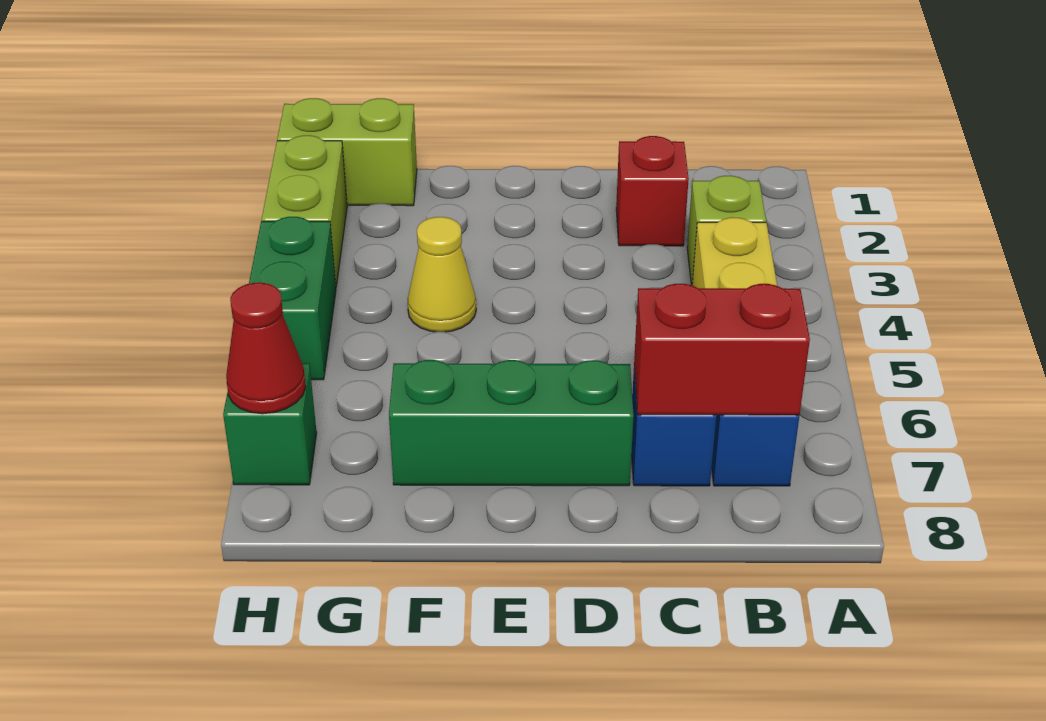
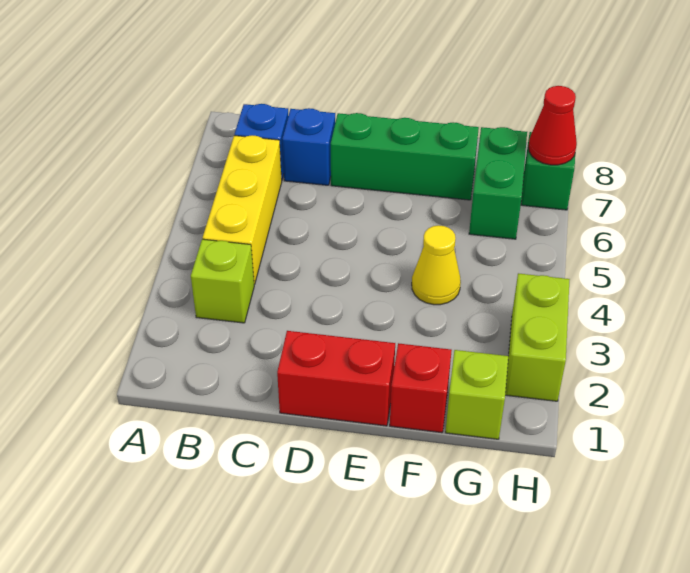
red 1x2 brick [634,284,810,415] -> red 1x2 brick moved to [277,331,395,426]
red 1x1 brick [616,136,689,246] -> red 1x1 brick moved to [390,343,452,433]
lime 1x2 brick [277,98,417,206] -> lime 1x1 brick [445,350,508,439]
green 1x2 brick [249,217,336,380] -> green 1x2 brick moved to [469,127,527,239]

